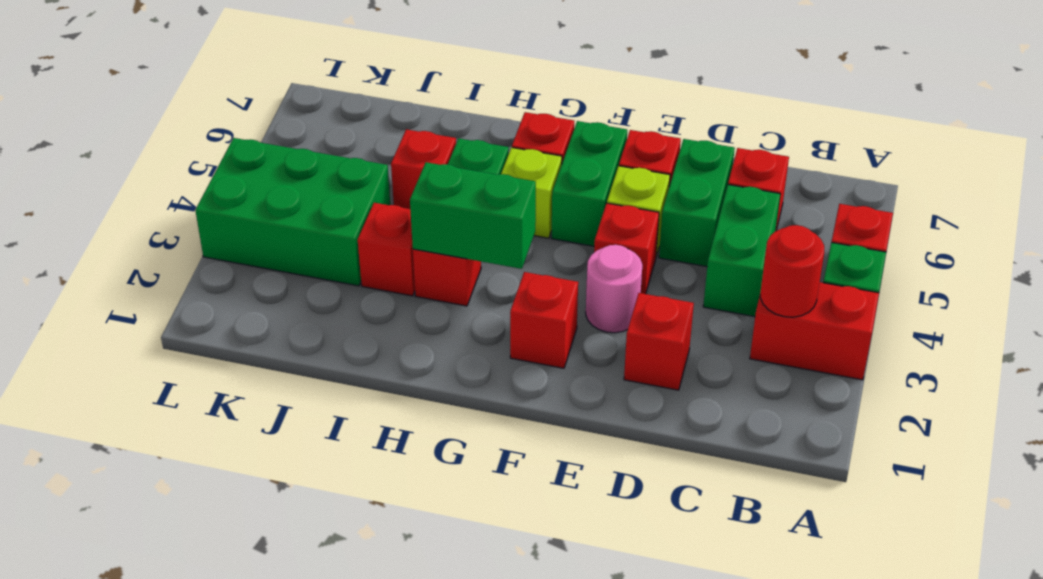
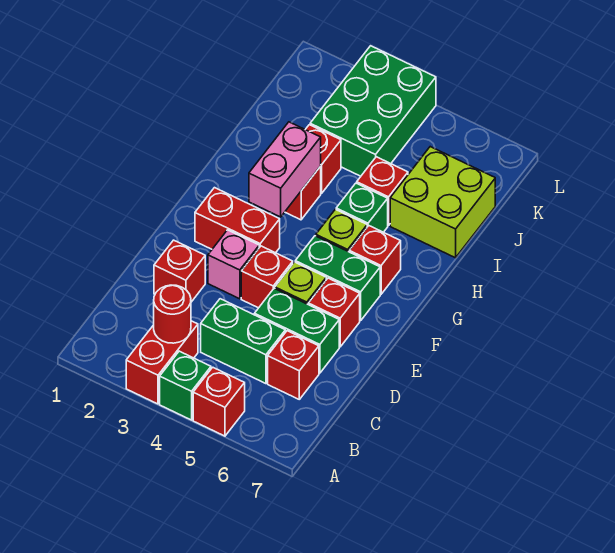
pink 1x1 round brick [586,245,642,333] -> pink 1x1 brick [208,230,259,299]
red 1x1 brick [510,272,578,368] -> red 1x2 brick [195,188,280,253]
green 1x2 brick [410,162,536,269] -> pink 1x2 brick [249,122,321,217]
none -> lime 2x2 brick [390,147,495,258]

